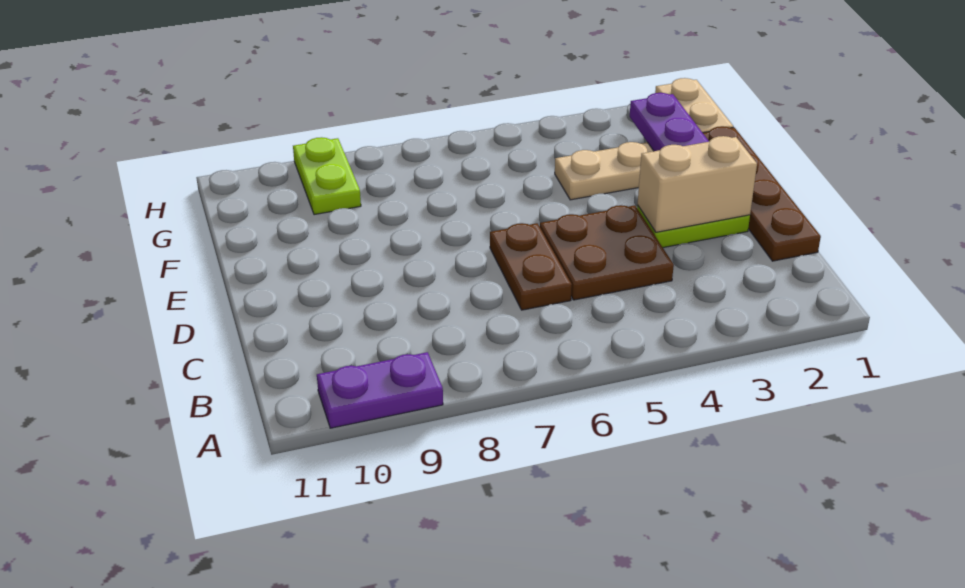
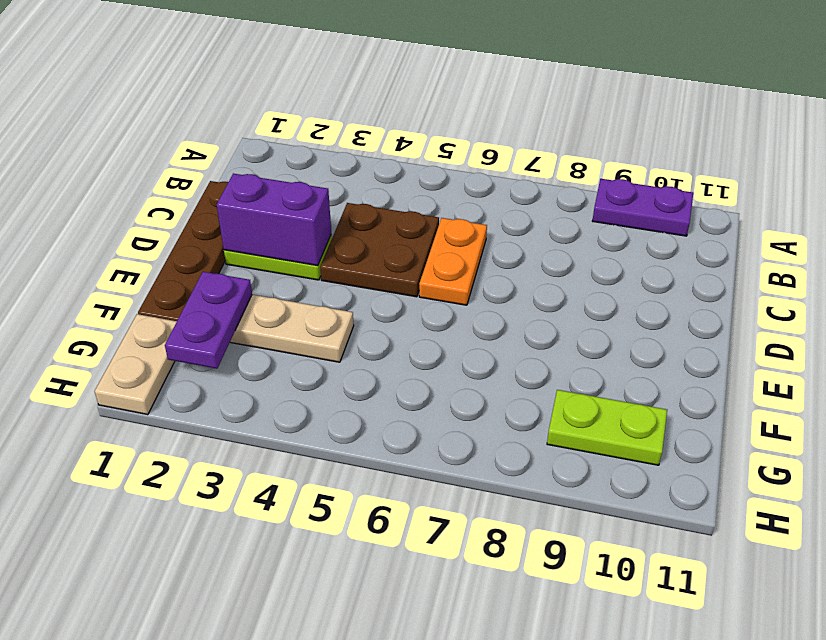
brown 1x2 plate [490,223,572,310] -> orange 1x2 plate [419,218,487,305]
tan 1x2 brick [637,136,757,232] -> purple 1x2 brick [217,174,331,266]
lime 1x2 plate [293,137,361,215] -> lime 1x2 plate turned to [547,390,667,465]

